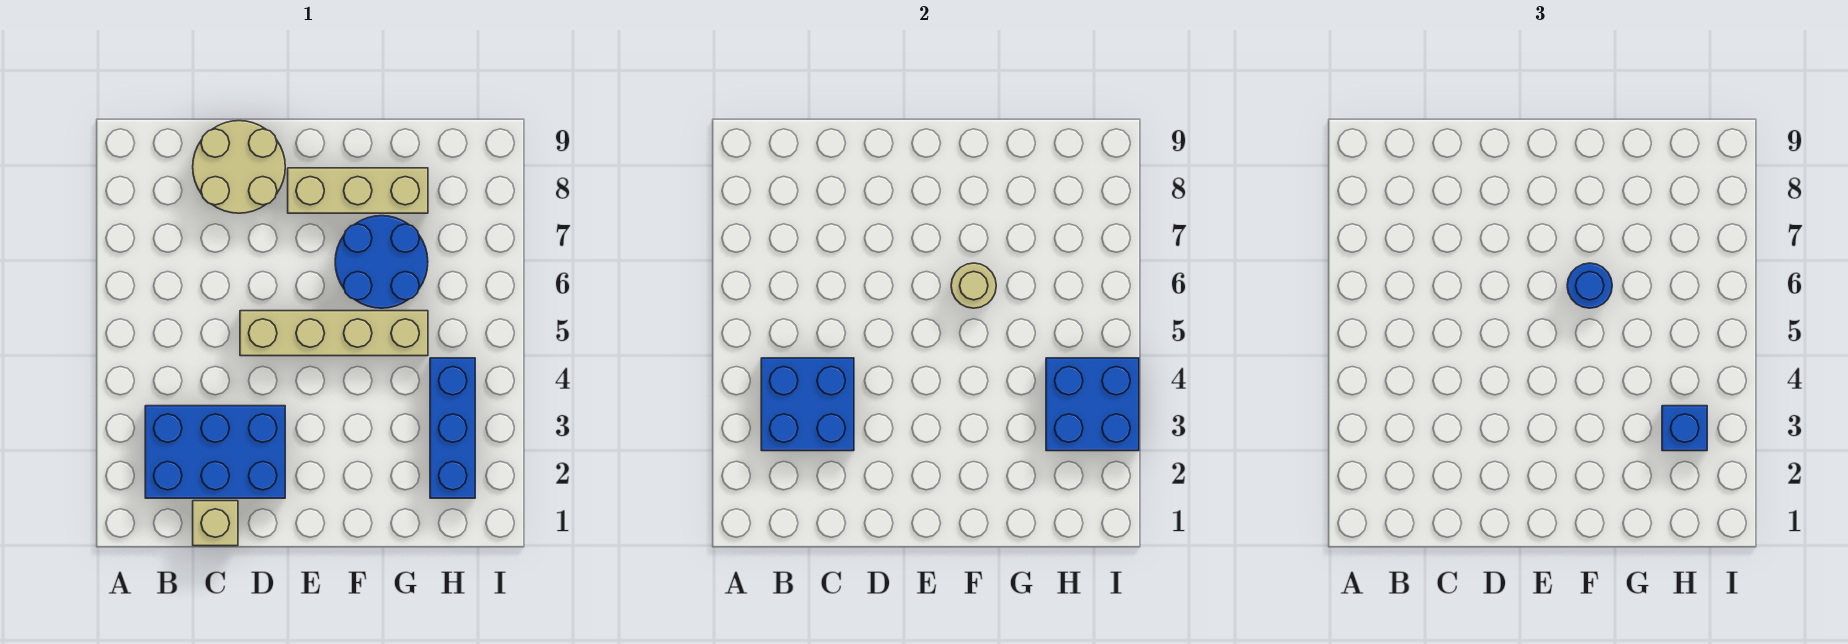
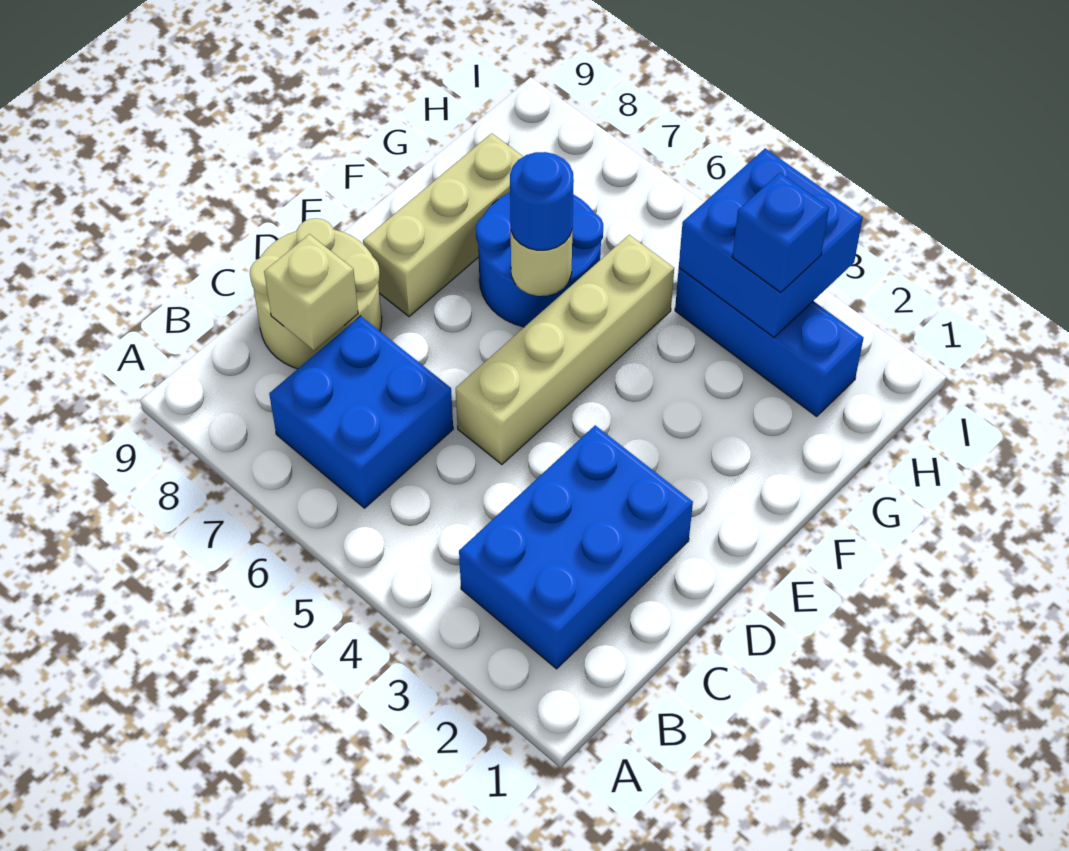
blue 2x2 brick [761,358,854,451] -> blue 2x2 brick moved to [269,316,453,508]
tan 1x1 brick [193,501,238,546] -> tan 1x1 brick moved to [264,234,358,351]

